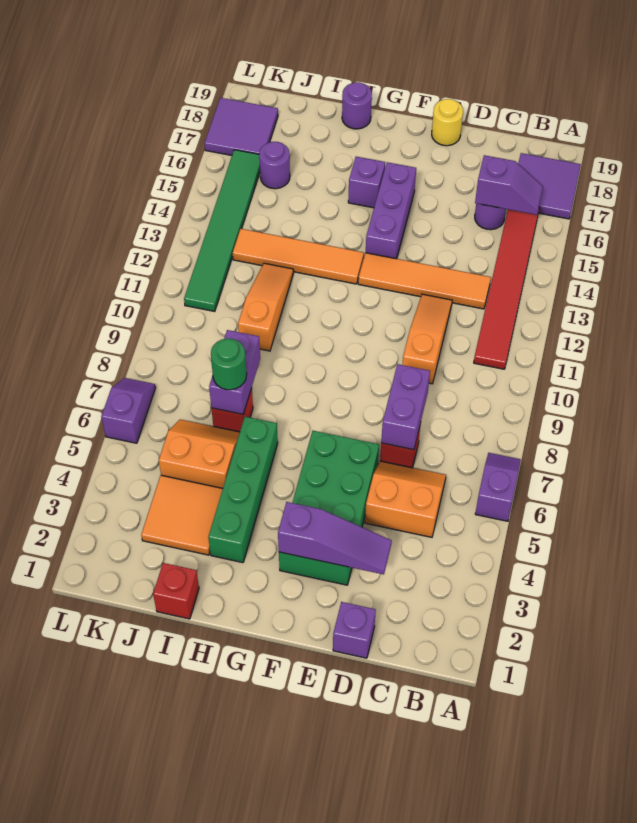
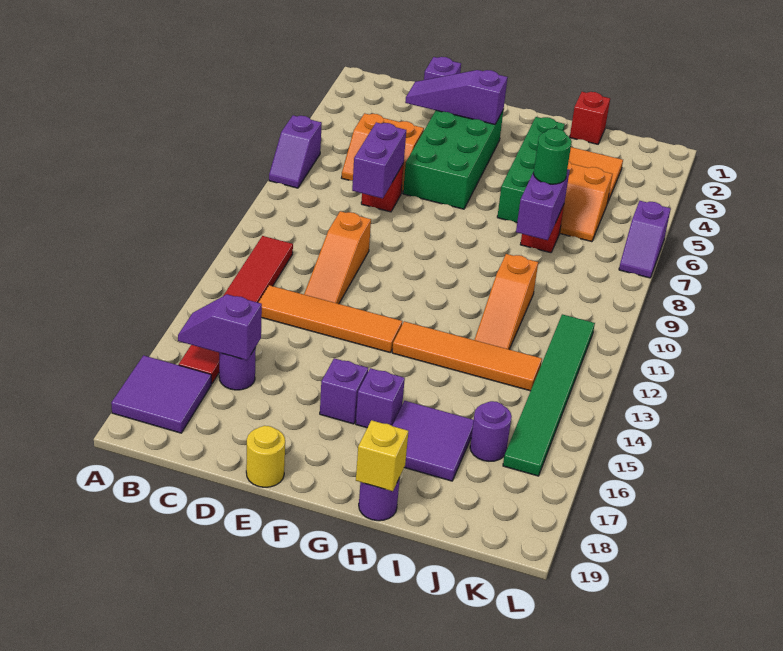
purple 1x3 brick [366,162,416,259] -> purple 1x1 brick [320,358,368,424]
none -> yellow 1x1 brick [356,420,408,491]
purple 2x2 tile [205,98,278,155] -> purple 2x2 tile moved to [392,401,474,481]

